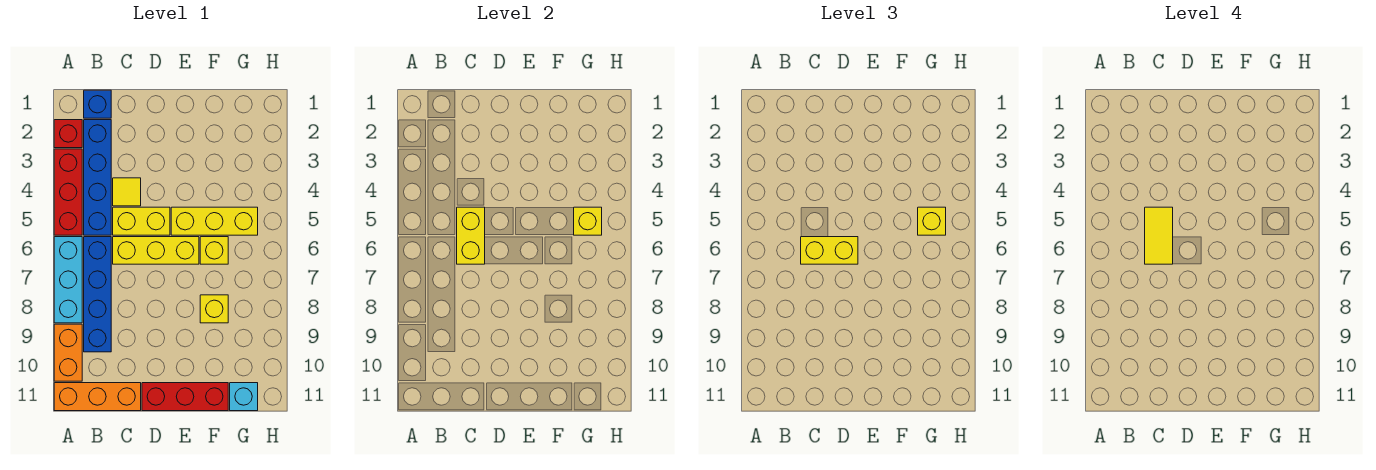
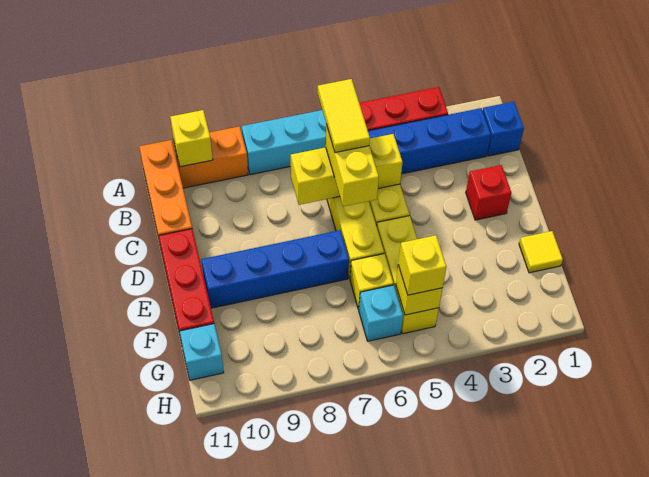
red 1x1 brick [54,120,82,148] -> red 1x1 brick moved to [466,165,511,220]
blue 1x4 brick [84,237,111,352] -> blue 1x4 brick moved to [201,230,349,308]
yellow 1x1 tile [113,178,141,206] -> yellow 1x1 tile moved to [519,231,563,273]
yellow 1x2 brick [457,207,485,264] -> yellow 1x3 brick [291,134,403,205]
yellow 1x2 tile [1145,207,1173,264] -> yellow 1x2 tile turned to [318,79,370,152]
yellow 1x1 brick [200,295,228,323] -> yellow 1x1 brick moved to [170,110,213,167]
none -> cyan 1x1 brick [359,285,403,341]

